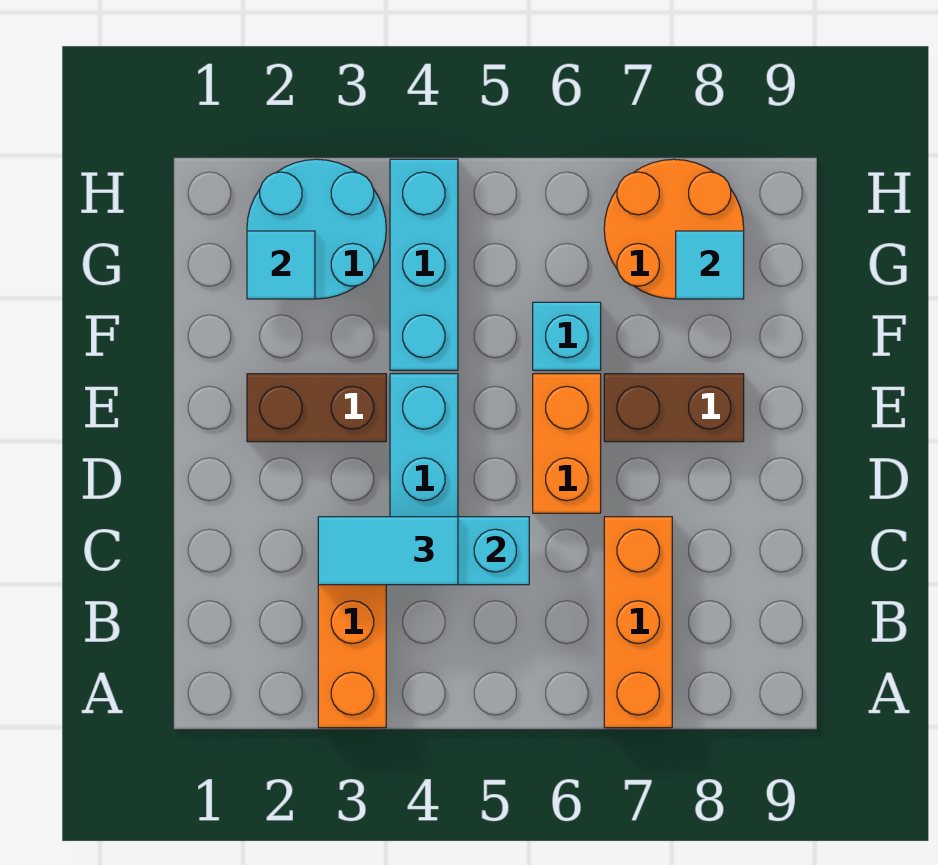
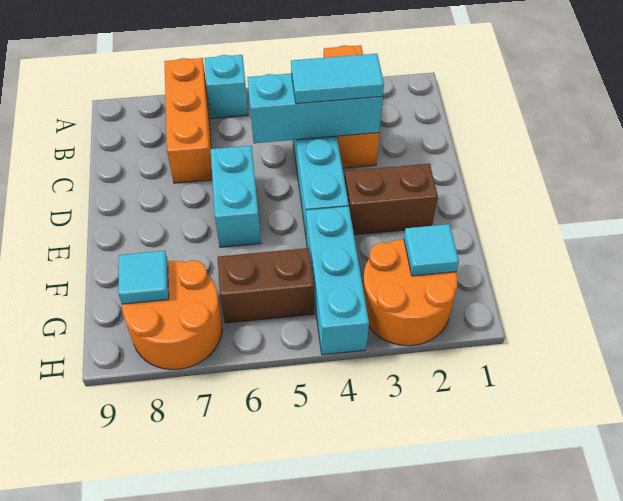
orange 1x2 brick [533,374,601,513] -> cyan 1x2 brick [211,146,261,247]
brown 1x2 brick [604,374,744,442] -> brown 1x2 brick moved to [217,248,314,323]
cyan 1x1 brick [533,302,601,370] -> cyan 1x1 brick moved to [205,55,248,118]
cyan 2x2 round brick [247,159,386,299] -> orange 2x2 round brick [363,239,458,346]

